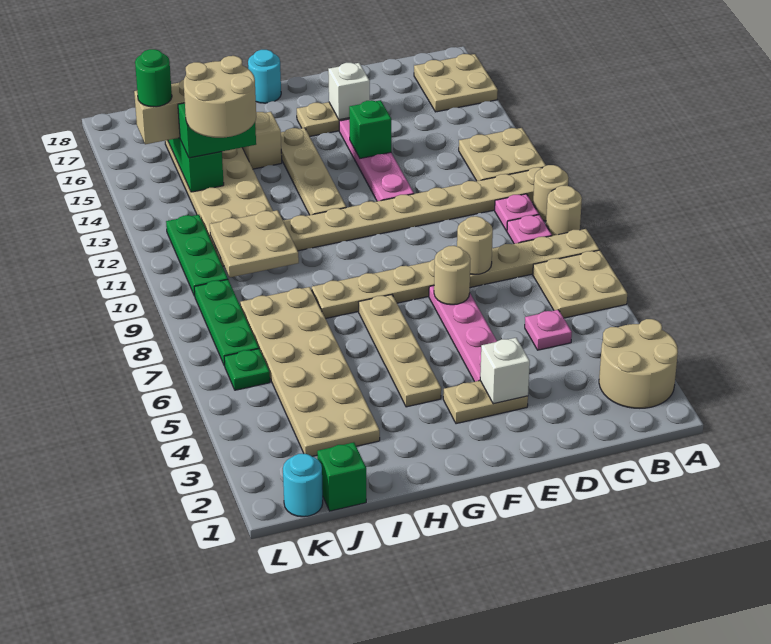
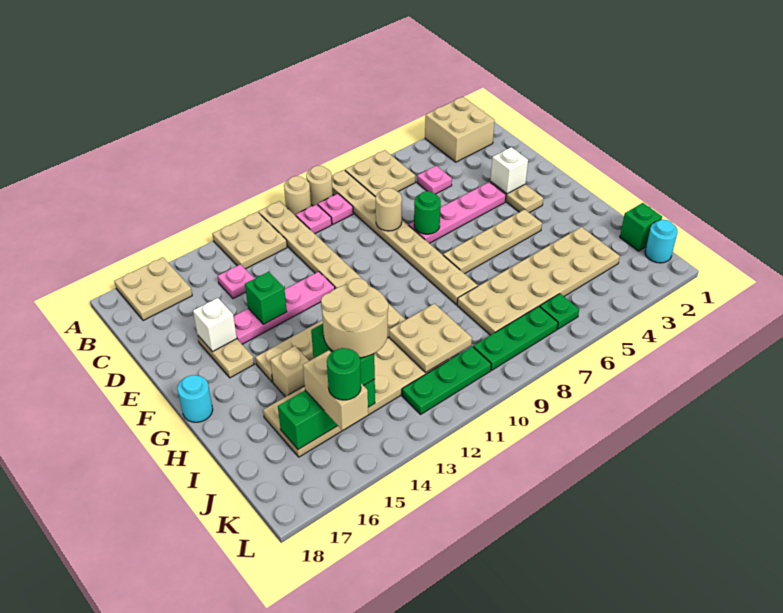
tan 2x2 round brick [599,319,678,408] -> tan 2x2 brick [425,97,495,162]
none -> pink 1x1 plate [218,264,254,299]
tan 1x1 round brick [434,246,470,305] -> green 1x1 round brick [414,191,441,234]

